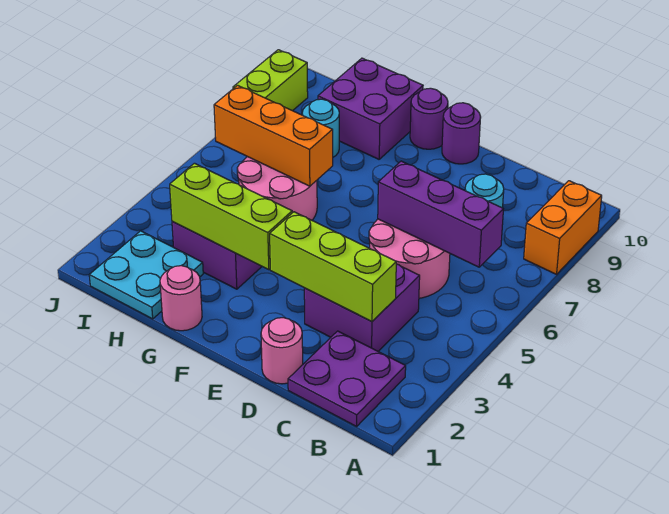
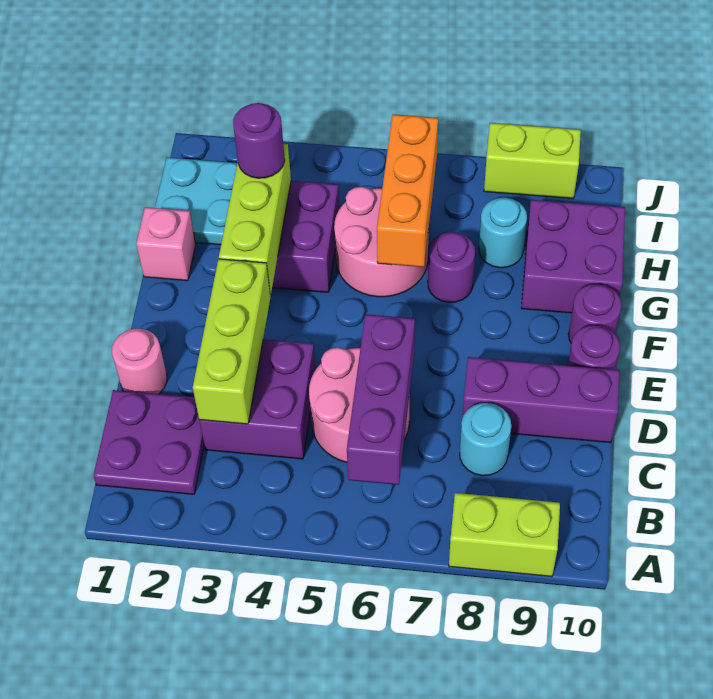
orange 1x2 brick [524,181,602,274] -> lime 1x2 brick [449,493,560,577]
none -> purple 1x3 brick [462,357,619,443]
pink 1x1 round brick [160,266,202,331] -> pink 1x1 brick [136,207,196,281]
none -> purple 1x1 round brick [428,232,475,303]
none -> purple 1x1 round brick [233,103,285,178]

